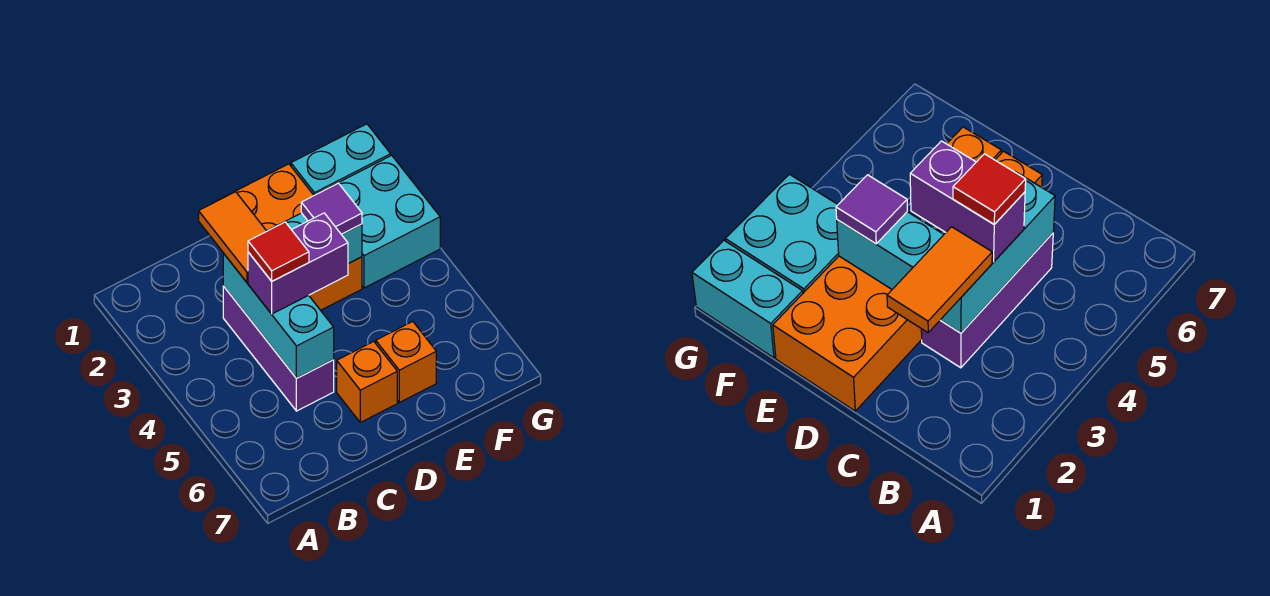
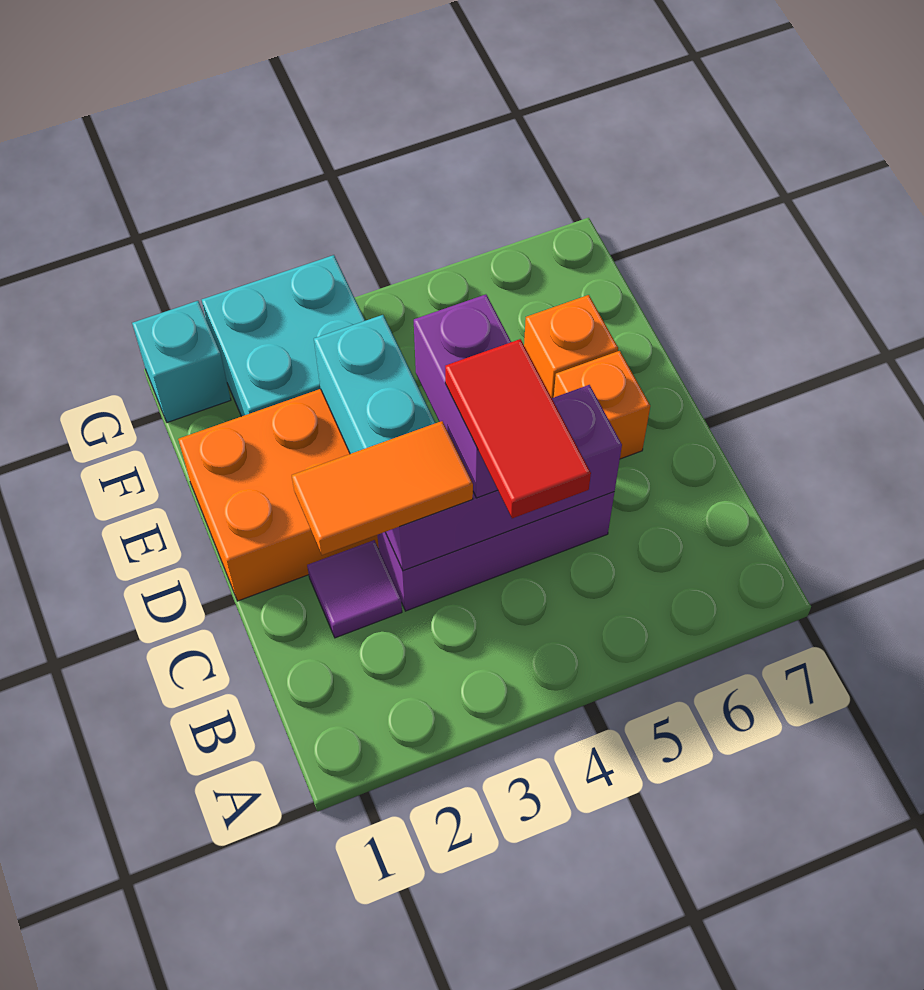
cyan 1x3 brick [223,253,334,378] -> purple 1x3 brick [385,385,622,571]
red 1x1 tile [248,222,309,281] -> red 1x2 tile [445,339,591,518]
purple 1x1 tile [301,183,362,234] -> purple 1x1 tile moved to [307,540,402,638]
cyan 1x2 brick [291,124,391,195] -> cyan 1x1 brick [132,301,231,423]

